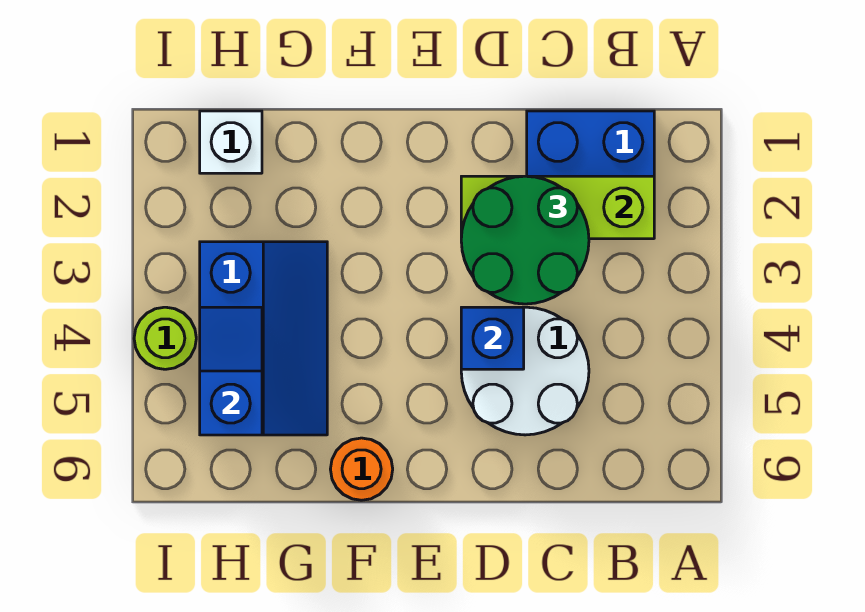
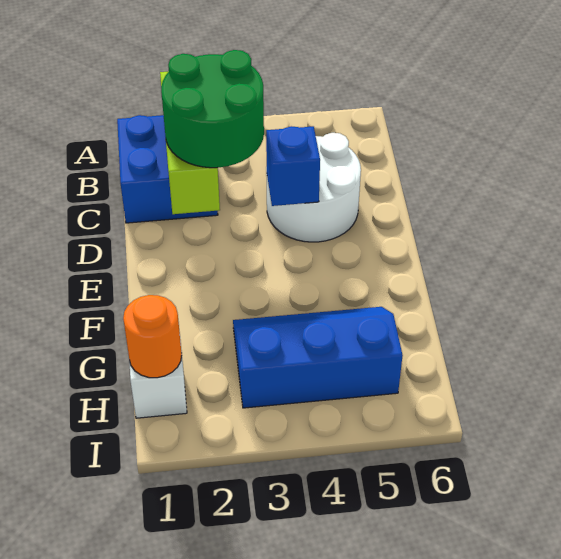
orange 1x1 round brick [330,438,393,500] -> orange 1x1 round brick moved to [123,295,182,378]
blue 1x2 slope [200,307,262,435] -> none
lime 1x1 round brick [134,307,196,369] -> none

